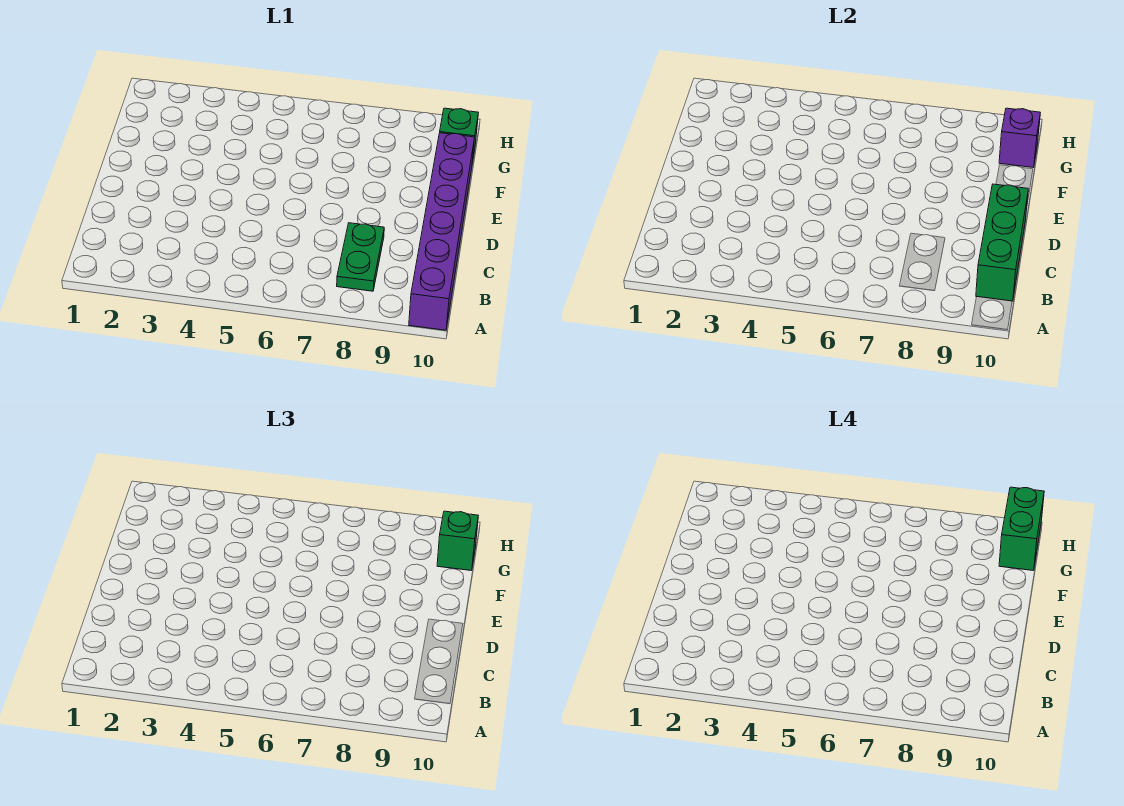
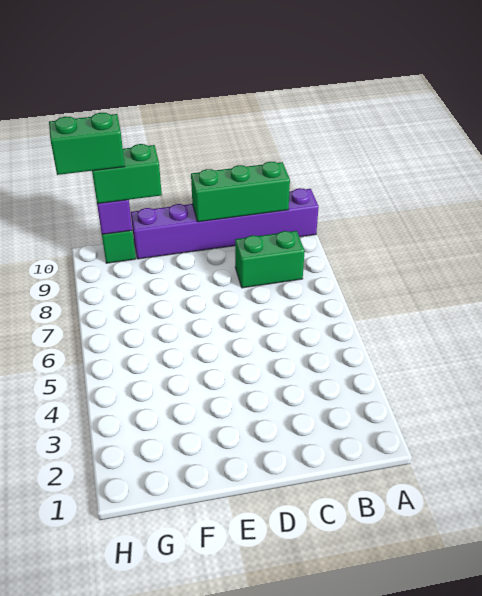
green 1x2 plate [337,223,384,291] -> green 1x2 brick [235,231,305,288]
green 1x1 brick [437,511,478,571] -> green 1x2 brick [92,144,162,204]

